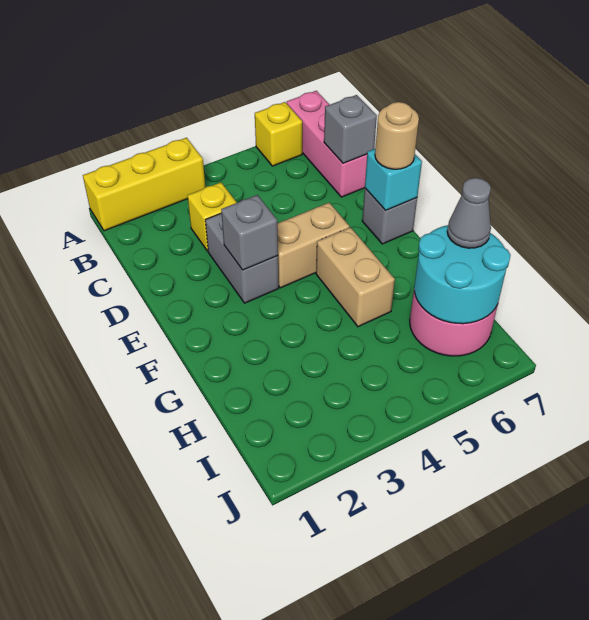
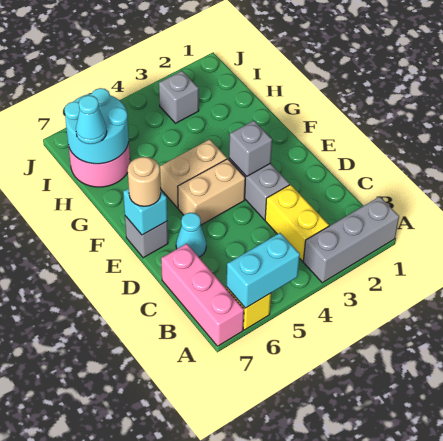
yellow 1x3 brick [83,138,205,231] -> grey 1x3 brick [303,197,399,283]
none -> cyan 1x2 brick [227,233,300,308]
yellow 1x1 brick [187,182,237,251] -> yellow 1x2 brick [265,185,329,261]
grey 1x1 brick [324,95,377,163] -> grey 1x1 brick moved to [159,71,199,123]
none -> cyan 1x1 cone [176,213,206,257]
tan 1x2 brick [316,227,395,327] -> tan 1x2 brick turned to [160,139,227,208]
grey 1x1 cone [447,178,491,248] -> cyan 1x1 cone [76,95,107,144]

